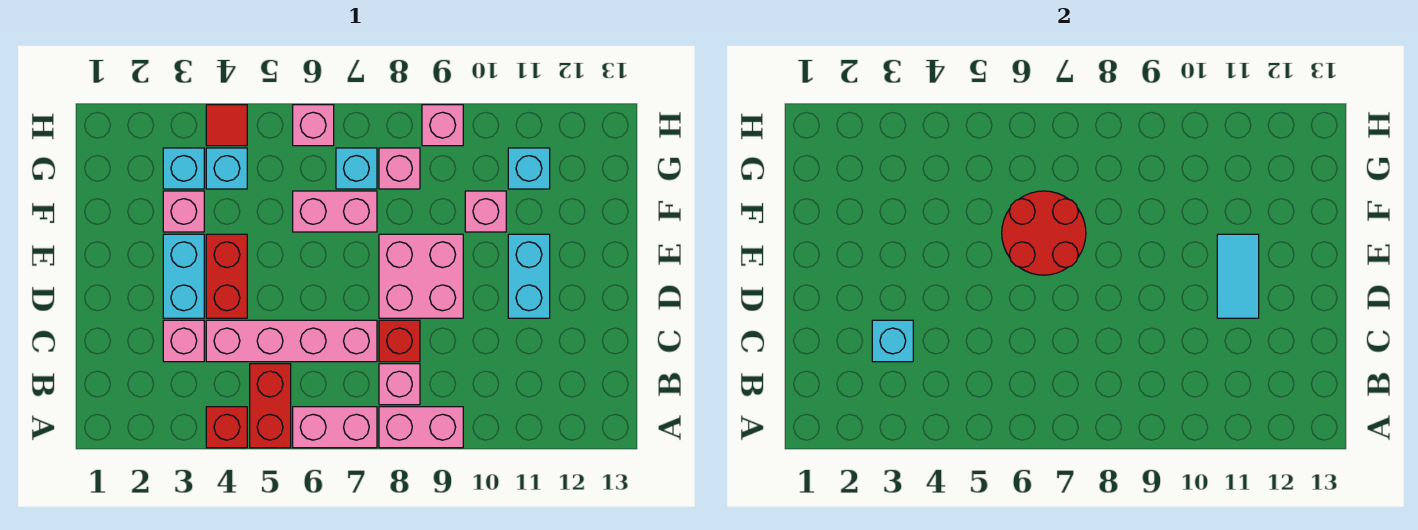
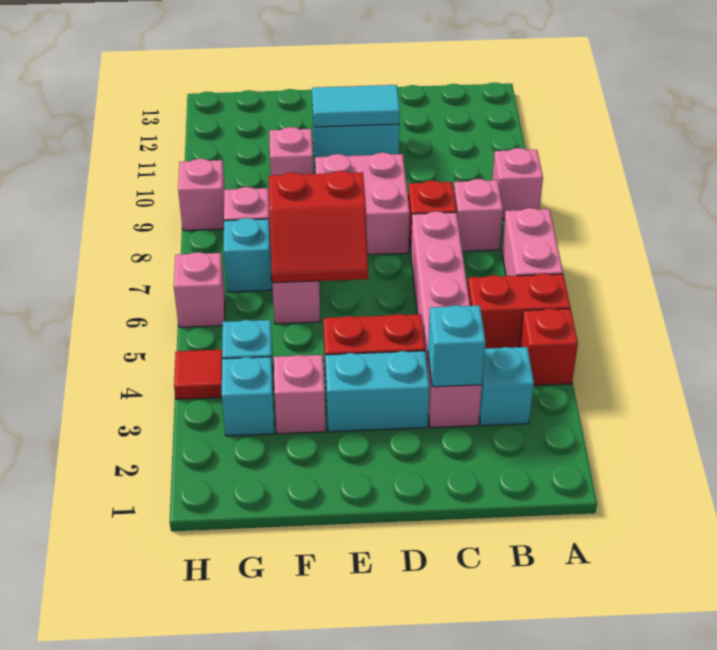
pink 1x2 brick [379,407,463,448] -> pink 1x1 brick [492,148,543,219]
red 2x2 round brick [1002,191,1086,275] -> red 2x2 slope [269,171,368,283]
cyan 1x1 brick [508,148,550,189] -> cyan 1x1 brick moved to [479,347,534,426]

